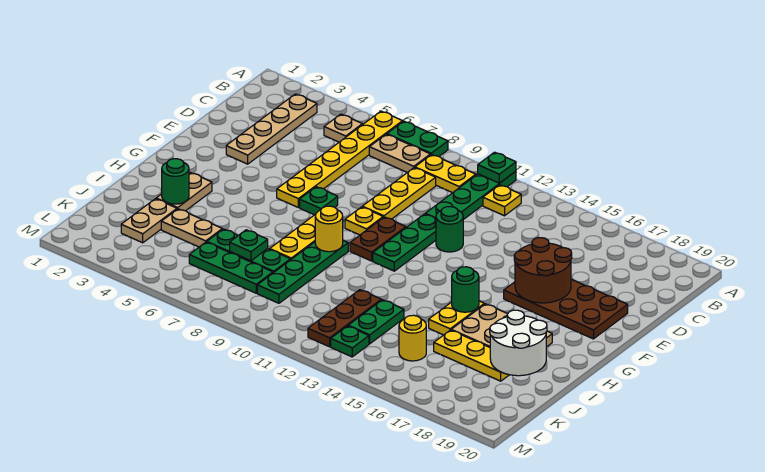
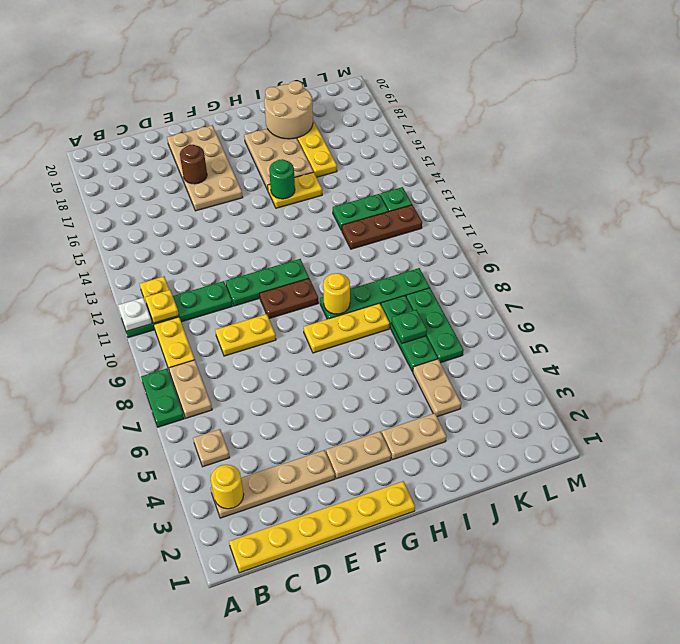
yellow 1x6 plate [277,111,403,207] -> yellow 1x6 plate moved to [229,481,415,573]
green 1x1 plate [478,152,516,183] -> white 1x1 plate [118,297,152,331]
yellow 1x3 plate [362,168,436,219] -> yellow 1x2 plate [215,314,276,356]
green 1x1 round brick [436,207,463,252] -> none
brown 2x4 plate [504,279,628,339] -> tan 2x4 plate [167,125,243,211]
brown 2x2 round brick [514,238,572,303] -> brown 1x1 round brick [180,145,207,184]
green 1x1 plate [300,187,338,215] -> none
yellow 1x1 plate [345,207,383,235] -> yellow 1x1 plate moved to [145,290,179,323]
green 1x1 round brick [162,159,189,204] -> none
white 2x2 round brick [490,310,547,376] -> tan 2x2 round brick [264,81,313,139]
tan 1x2 plate [121,199,177,243] -> tan 1x2 plate moved to [326,432,391,479]
yellow 1x1 round brick [399,315,426,361] -> yellow 1x1 round brick moved to [211,465,244,509]

